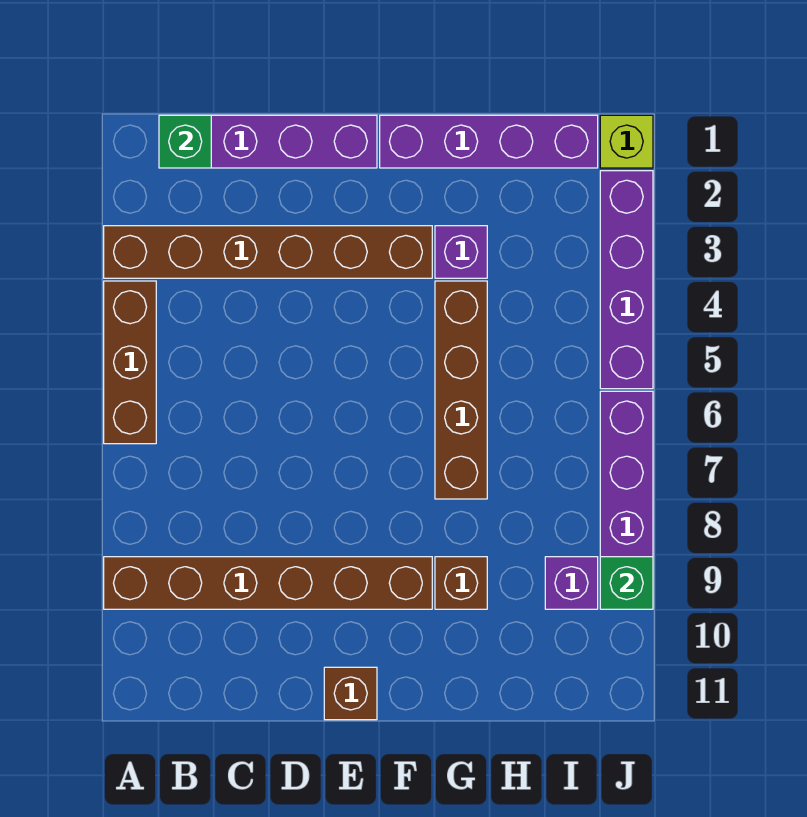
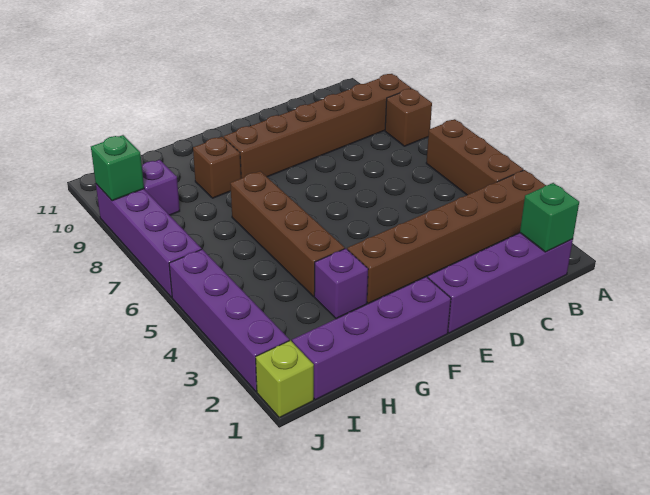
brown 1x1 brick [324,667,377,720] -> brown 1x1 brick moved to [385,89,432,146]

